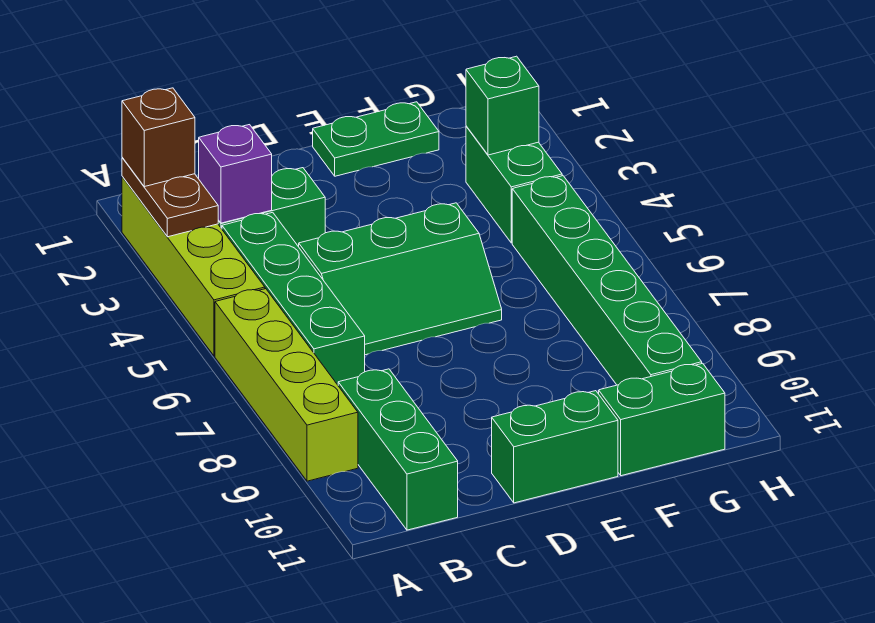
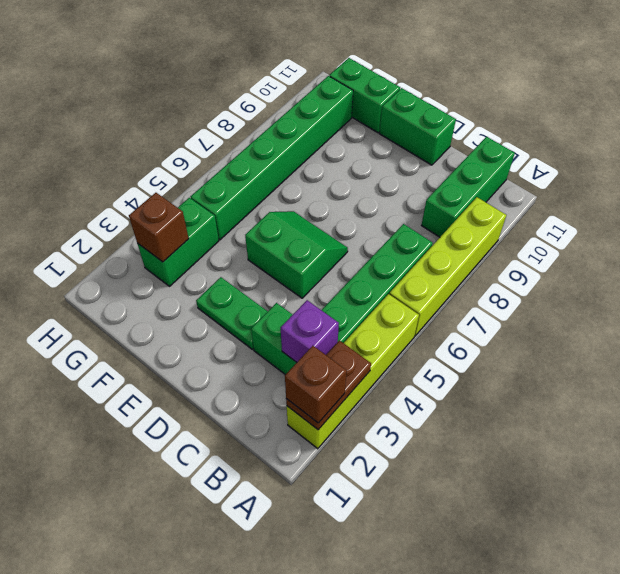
green 2x3 slope [299,203,502,355] -> green 2x2 slope [245,211,348,298]
green 1x2 plate [313,102,439,176] -> green 1x2 plate moved to [196,277,268,349]
green 1x1 brick [466,56,539,155] -> brown 1x1 brick [129,193,189,262]

